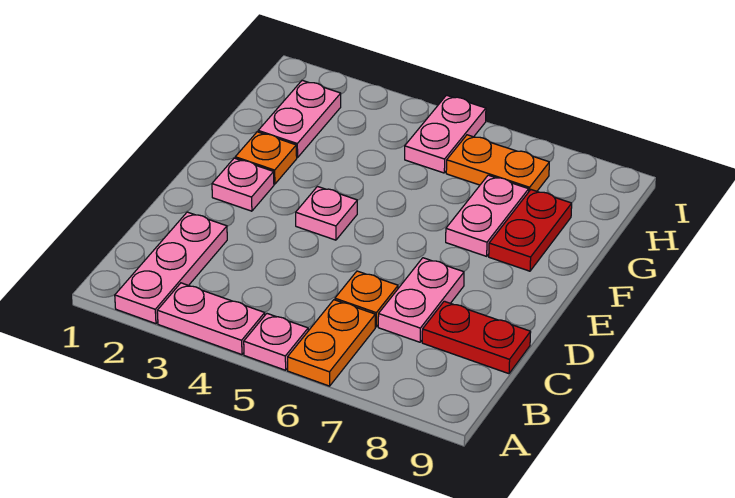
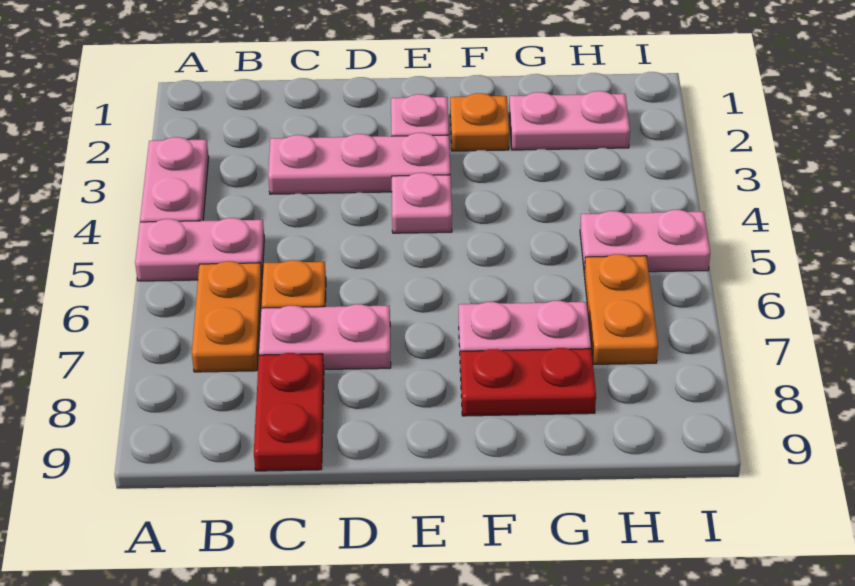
pink 1x3 plate [115,212,227,324] -> pink 1x3 plate moved to [268,133,450,194]
pink 1x1 plate [244,314,308,370] -> pink 1x2 plate [135,218,264,281]
orange 1x2 plate [288,300,375,386] -> orange 1x2 plate turned to [192,261,262,372]

